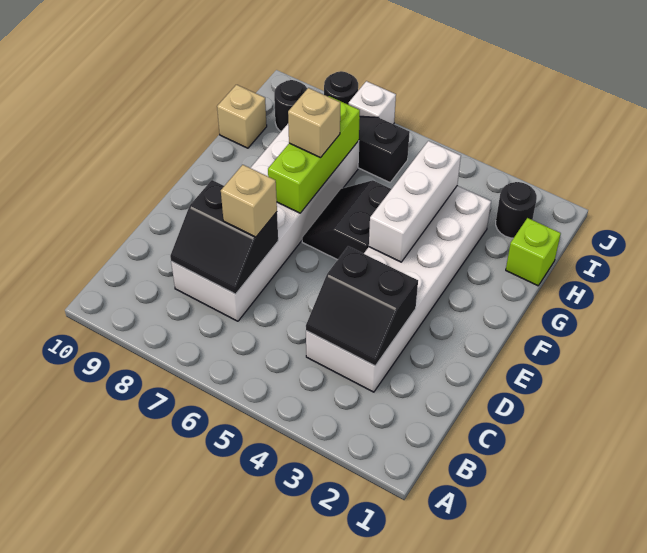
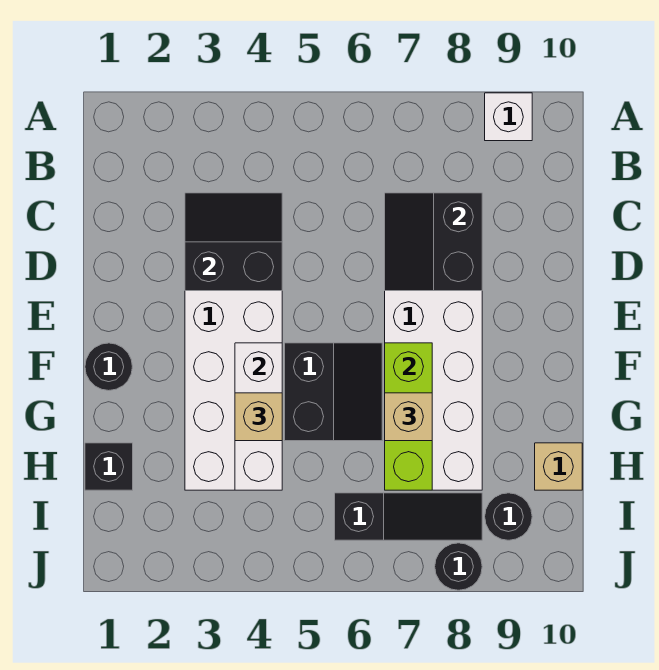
black 2x2 slope [170,180,278,294] -> black 2x2 slope turned to [385,193,482,291]
tan 1x1 brick [221,165,277,237] -> tan 1x1 brick moved to [235,393,282,441]
lime 1x1 brick [506,218,561,286] -> black 1x1 brick [85,443,133,490]
black 1x1 round brick [496,182,537,238] -> black 1x1 round brick moved to [85,343,132,391]
white 1x1 brick [349,81,396,124] -> white 1x1 brick moved to [485,93,532,141]

